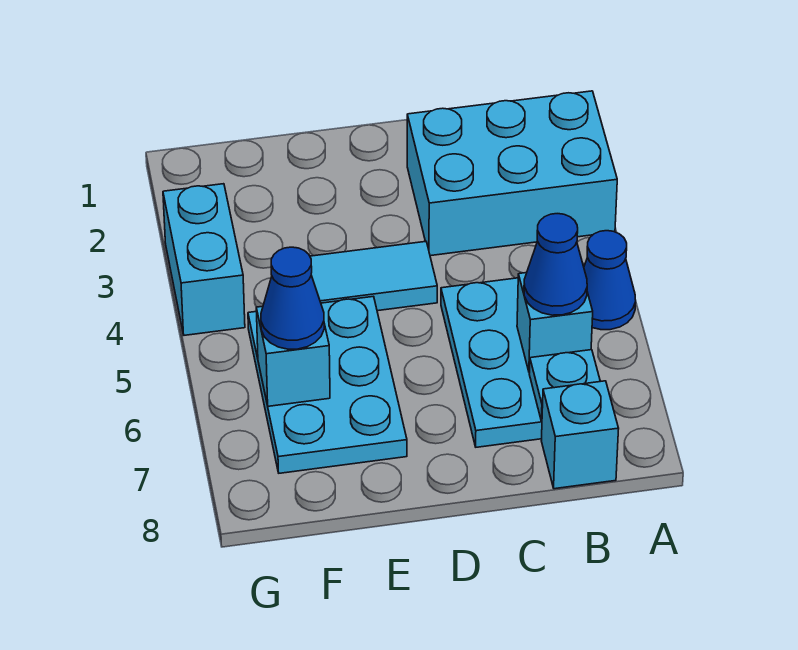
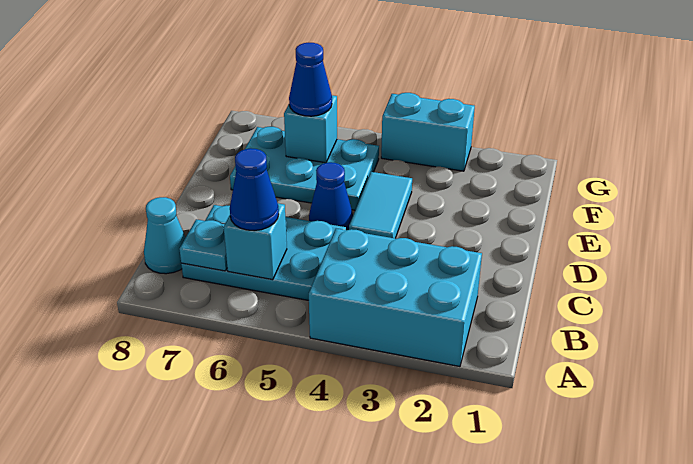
cyan 2x3 brick [407,91,617,256] -> cyan 2x3 brick turned to [309,229,482,367]
blue 1x1 cone [584,231,636,330] -> blue 1x1 cone moved to [309,162,353,230]
cyan 1x1 brick [541,381,619,489] -> cyan 1x1 cone [144,197,186,274]

